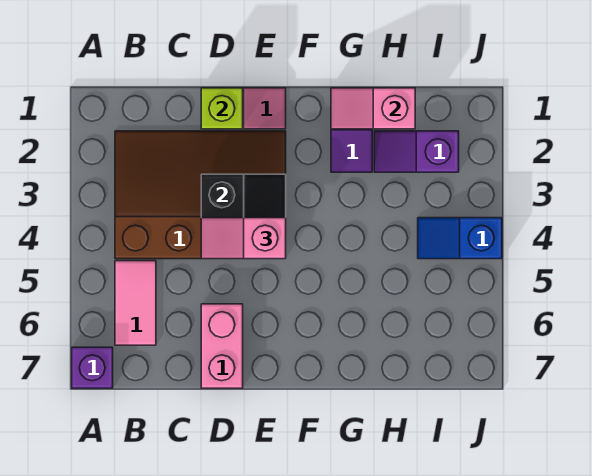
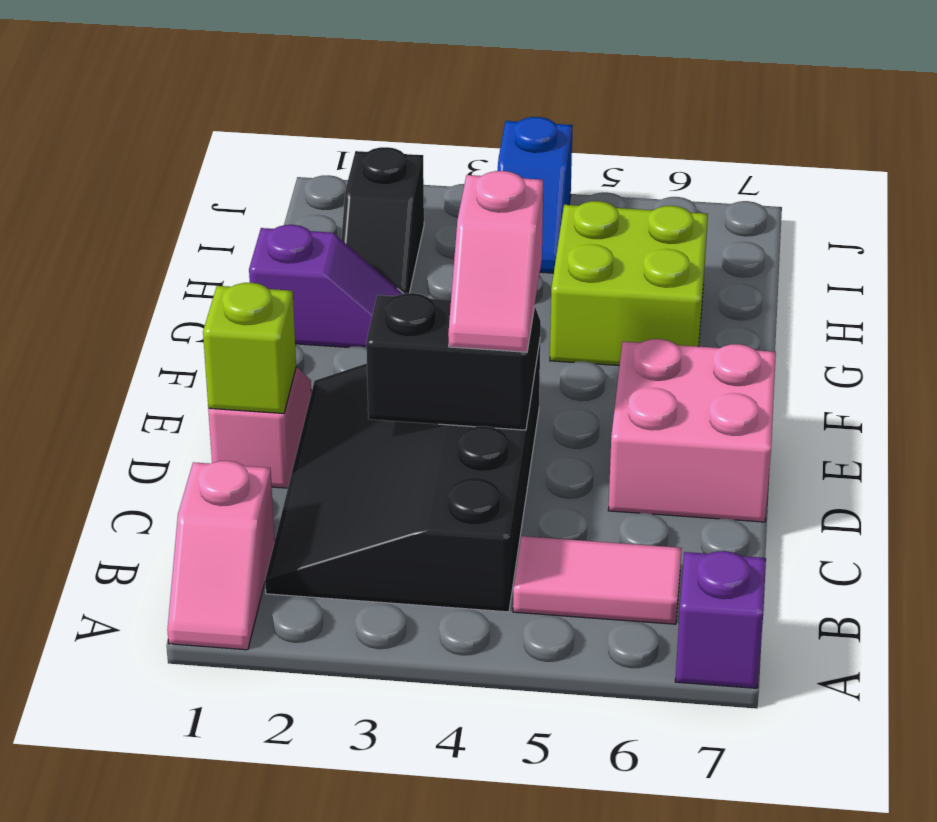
brown 3x4 slope [115,131,286,259] -> black 3x4 slope [265,342,540,612]
pink 1x2 brick [201,304,243,388] -> pink 2x2 brick [608,339,776,522]
pink 1x2 slope [331,88,415,129] -> pink 1x2 slope moved to [167,461,275,650]
none -> lime 2x2 brick [550,201,708,366]
purple 1x2 slope [374,131,459,172] -> black 1x2 slope [341,147,424,293]

